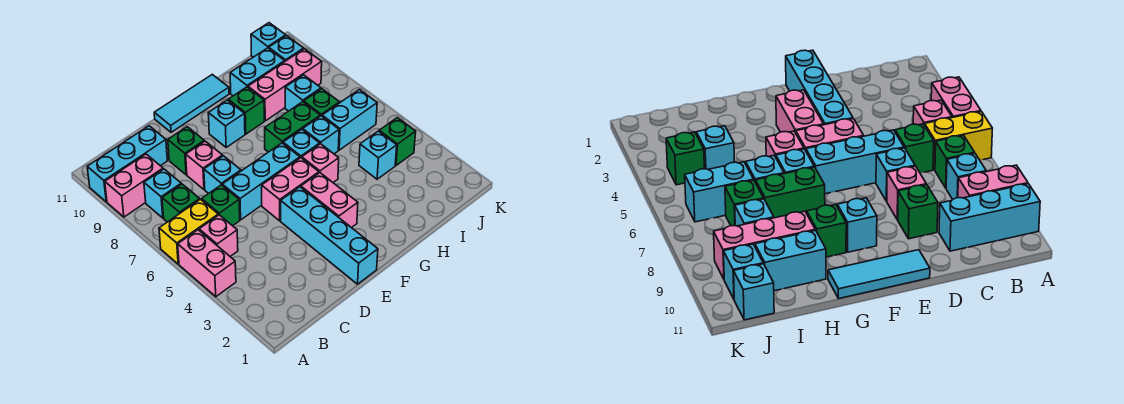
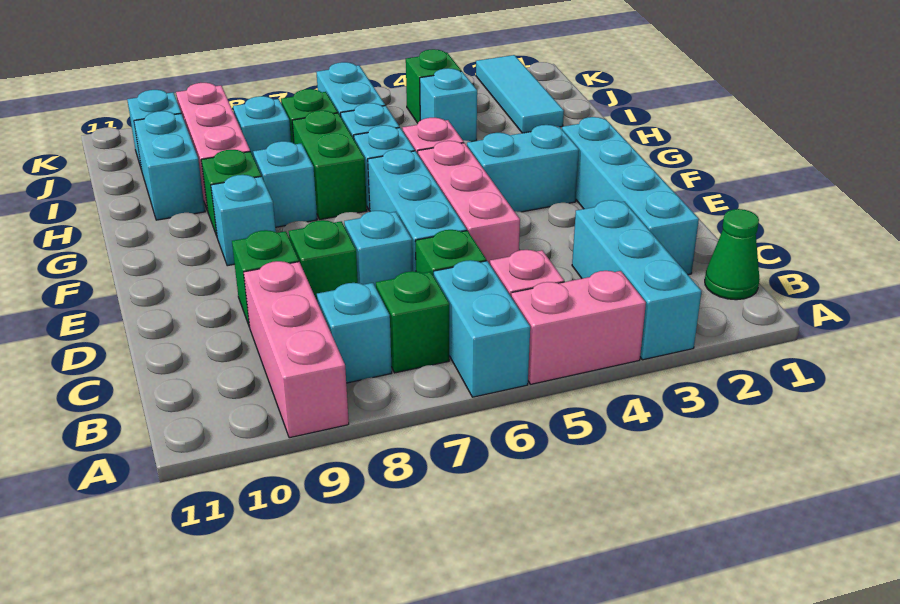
yellow 1x2 brick [159,199,218,264] -> cyan 1x2 brick [434,260,530,397]
pink 1x2 brick [105,154,163,217] -> pink 1x3 brick [244,261,349,438]
cyan 1x3 brick [87,126,167,202] -> cyan 1x3 brick moved to [572,200,702,360]
none -> green 1x1 cone [705,209,760,300]
pink 1x1 brick [186,141,223,190] -> green 1x1 brick [289,220,358,300]
cyan 1x4 brick [281,187,378,284] -> cyan 1x4 brick turned to [562,117,699,275]
pink 1x2 brick [262,158,319,221] -> pink 1x3 brick [418,141,520,264]
cyan 1x3 tile [154,74,229,132] -> cyan 1x3 tile moved to [476,55,564,133]
pink 1x2 brick [301,173,358,228] -> cyan 1x2 brick [467,125,579,212]
cyan 1x1 brick [251,23,286,57] -> cyan 1x1 brick moved to [253,141,317,227]

